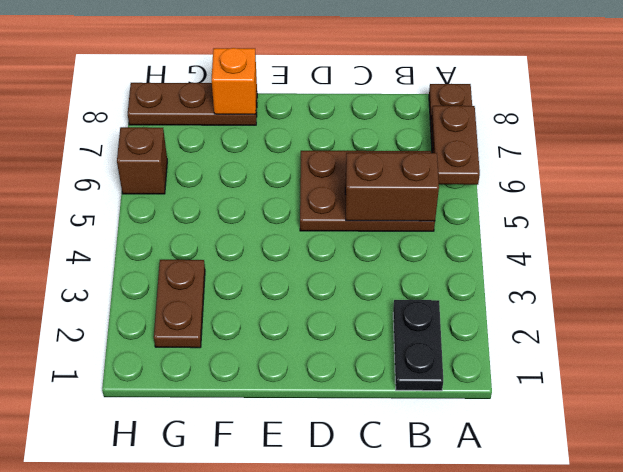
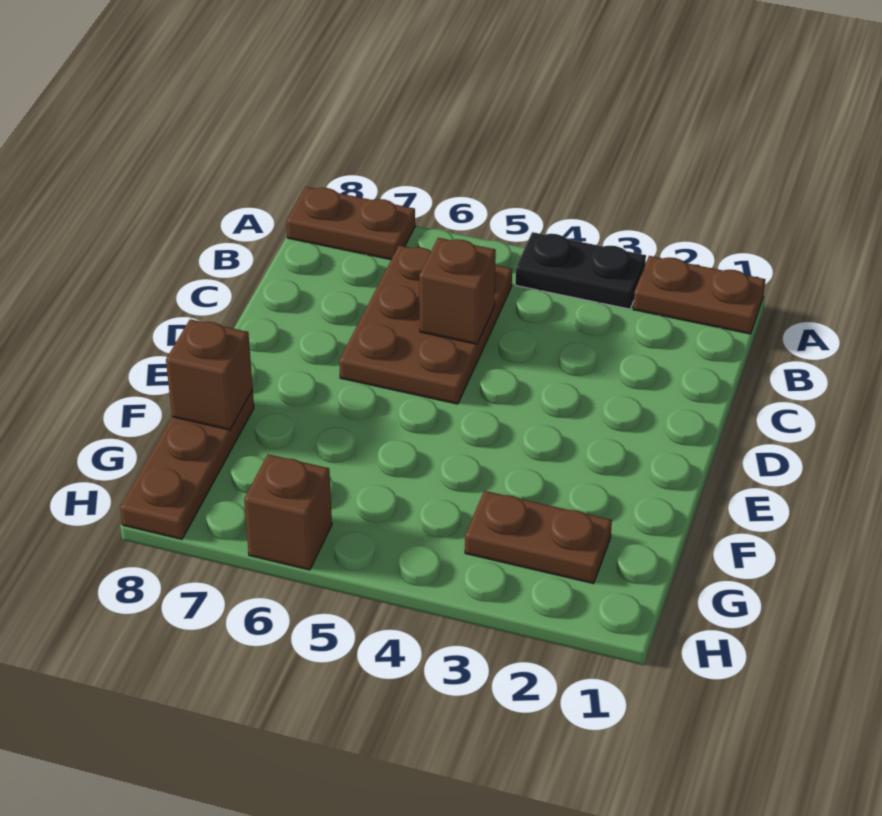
brown 1x2 plate [432,106,480,185] -> brown 1x2 plate moved to [633,256,765,334]
black 1x2 plate [393,300,443,391] -> black 1x2 plate moved to [515,232,646,309]
brown 1x2 brick [345,153,439,221] -> brown 1x1 brick [419,238,496,344]
orange 1x1 brick [212,48,257,114] -> brown 1x1 brick [166,319,253,430]

